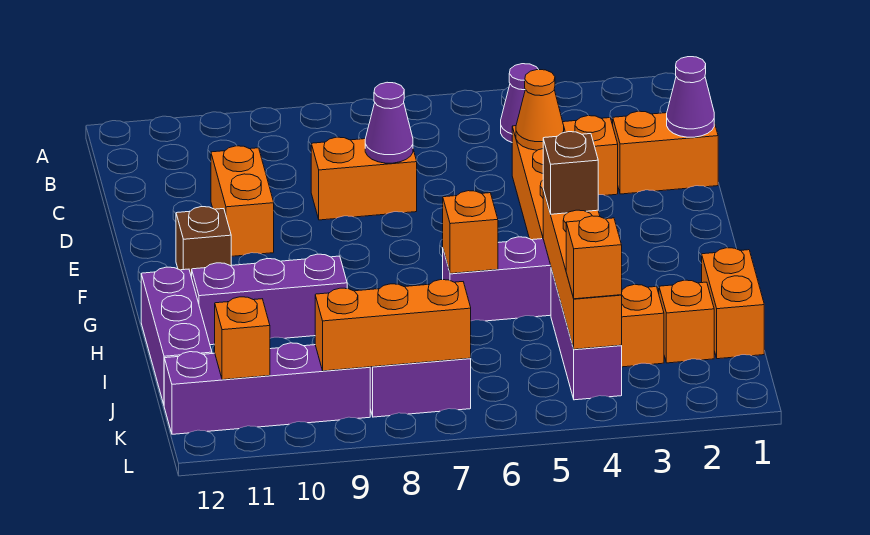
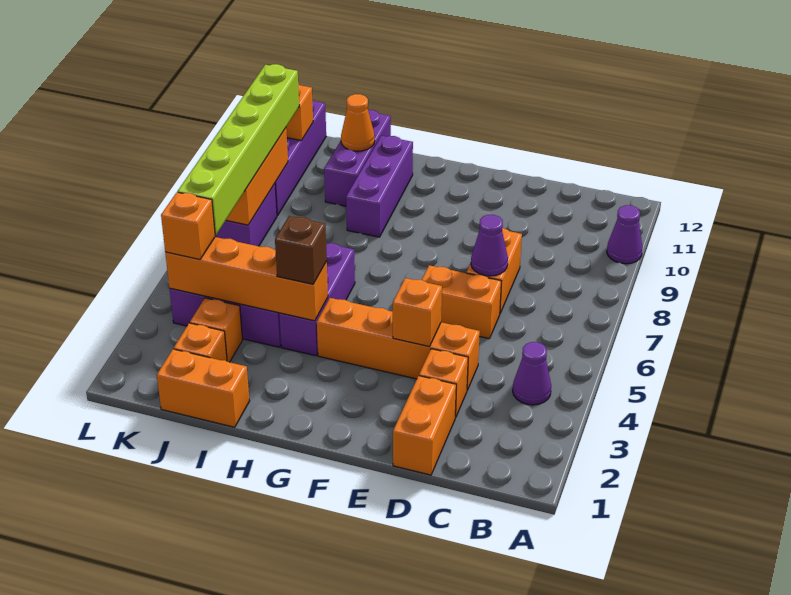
purple 1x1 cone [667,57,714,137] -> purple 1x1 cone moved to [607,205,642,264]
orange 1x1 cone [516,70,564,150] -> orange 1x1 cone moved to [341,94,375,151]
orange 1x2 brick [211,146,274,256] -> orange 1x2 brick moved to [422,265,501,339]
brown 1x1 brick [176,207,231,277] -> none
orange 1x1 brick [443,191,498,274] -> orange 1x1 brick moved to [393,278,442,347]
purple 1x3 brick [141,267,212,404] -> purple 1x3 brick turned to [324,110,391,206]
none -> lime 1x6 brick [177,64,299,235]

